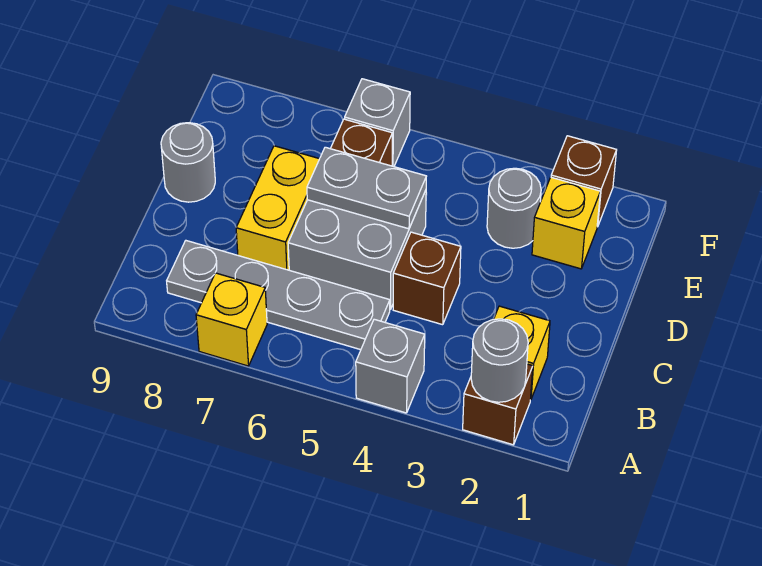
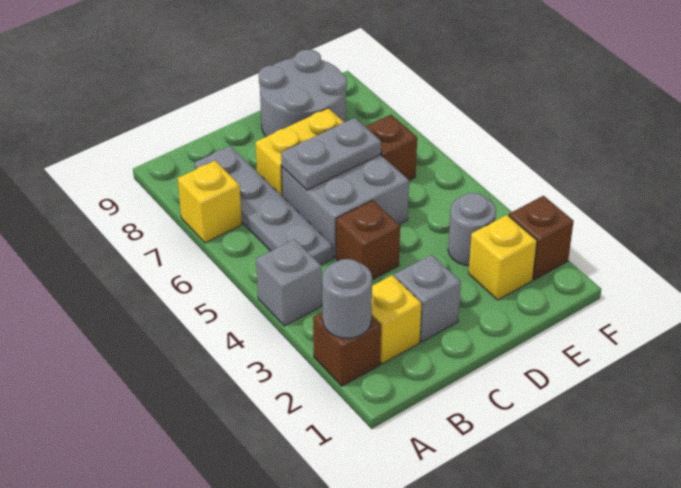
grey 1x2 plate [307,147,426,229] -> grey 1x2 plate turned to [281,118,381,190]
grey 1x1 round brick [161,123,215,202] -> grey 2x2 round brick [259,50,347,137]
grey 1x1 brick [345,79,410,167] -> grey 1x1 brick moved to [394,255,461,342]

